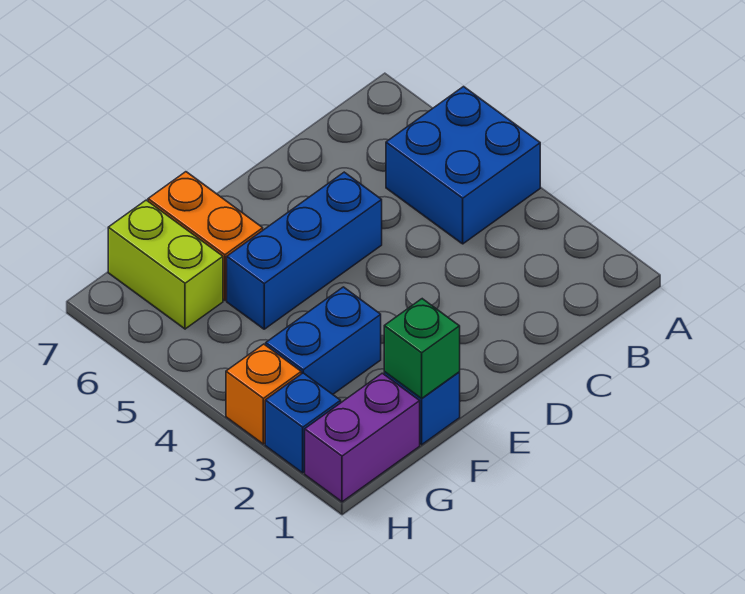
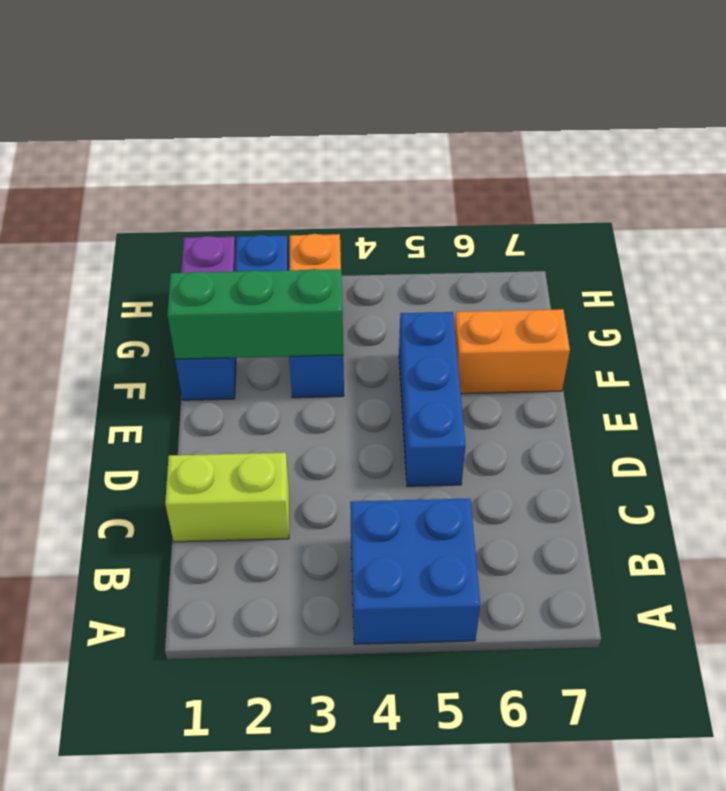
green 1x1 brick [384,299,460,398] -> green 1x3 brick [167,269,343,359]
lime 1x2 brick [108,200,223,329] -> lime 1x2 brick moved to [165,453,289,542]

